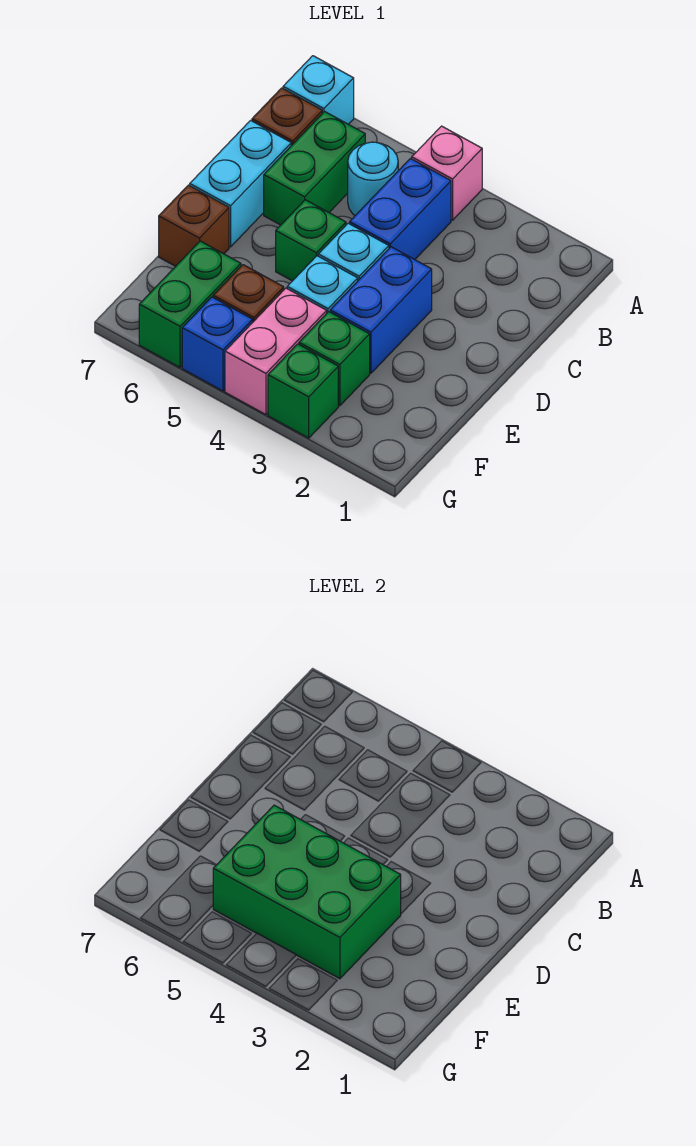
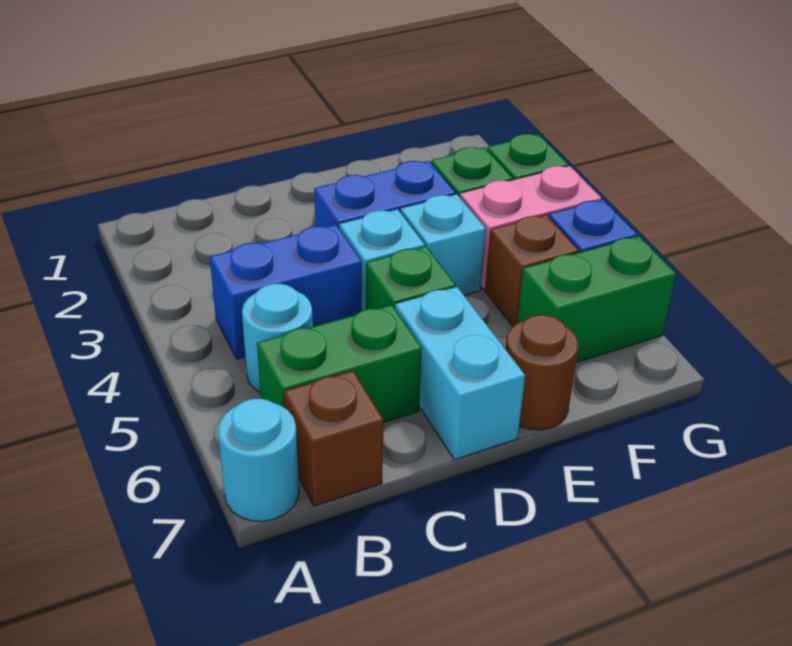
pink 1x1 brick [412,126,482,220] -> none
cyan 1x1 brick [283,56,354,124] -> cyan 1x1 round brick [218,398,299,521]
cyan 1x2 brick [190,120,291,247] -> cyan 1x2 brick turned to [395,287,525,460]
green 2x3 brick [213,805,401,979] -> none
brown 1x1 brick [159,185,229,266] -> brown 1x1 round brick [506,315,578,430]

